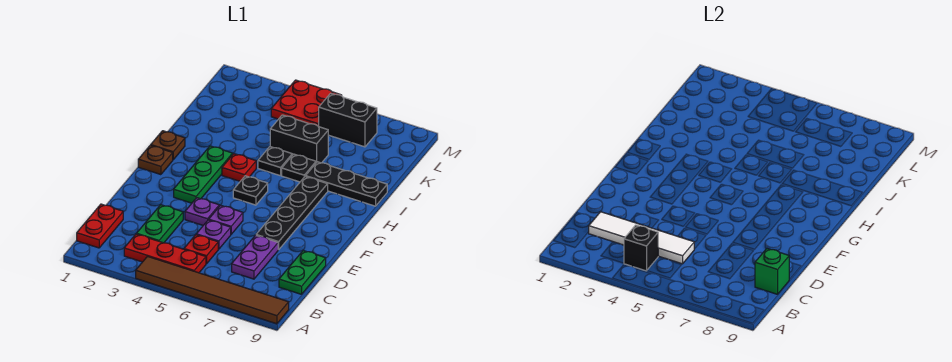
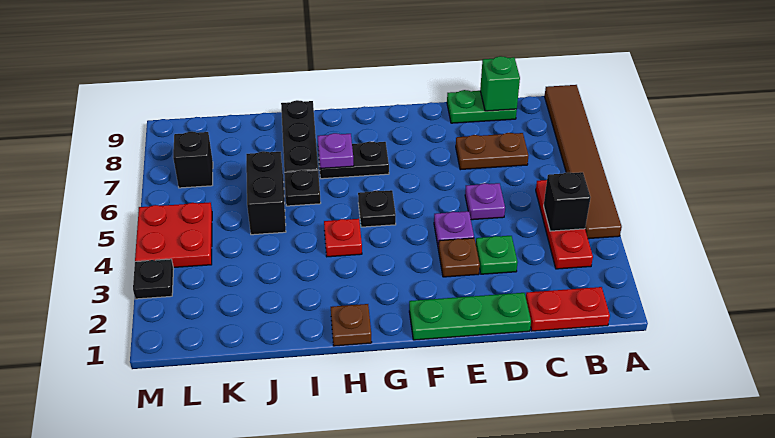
white 1x4 tile [589,212,694,264] -> none
green 1x2 plate [137,205,183,243] -> green 1x1 plate [476,236,518,274]
red 1x1 plate [184,235,218,264] -> none
purple 1x2 plate [232,235,279,279] -> brown 1x2 plate [456,133,529,170]
purple 1x1 plate [209,205,243,234] -> purple 1x1 plate moved to [318,133,354,169]
black 1x4 plate [256,176,328,249] -> black 1x2 plate [318,141,389,179]
green 1x3 plate [174,146,233,203] -> green 1x3 plate moved to [409,293,531,340]
brown 1x1 plate [138,145,173,175] -> brown 1x1 plate moved to [438,238,480,277]
black 1x1 plate [258,147,292,176] -> black 1x1 plate moved to [133,259,174,299]
black 1x2 brick [319,93,377,147] -> black 1x1 brick [173,132,213,188]

